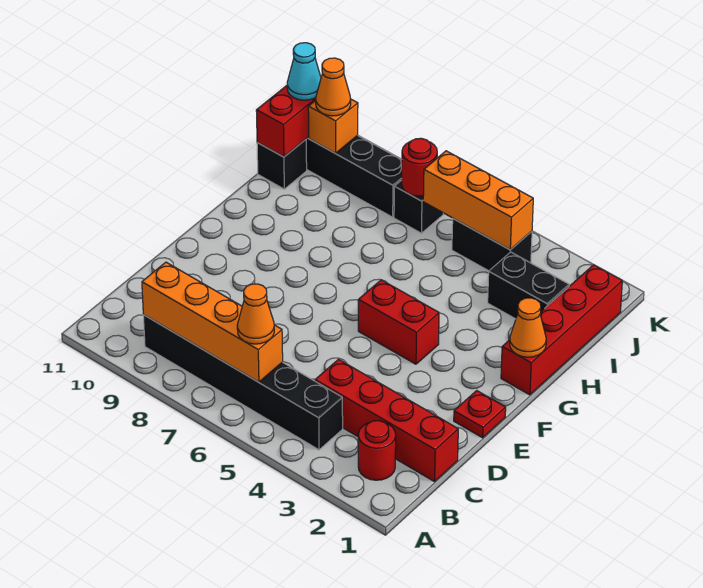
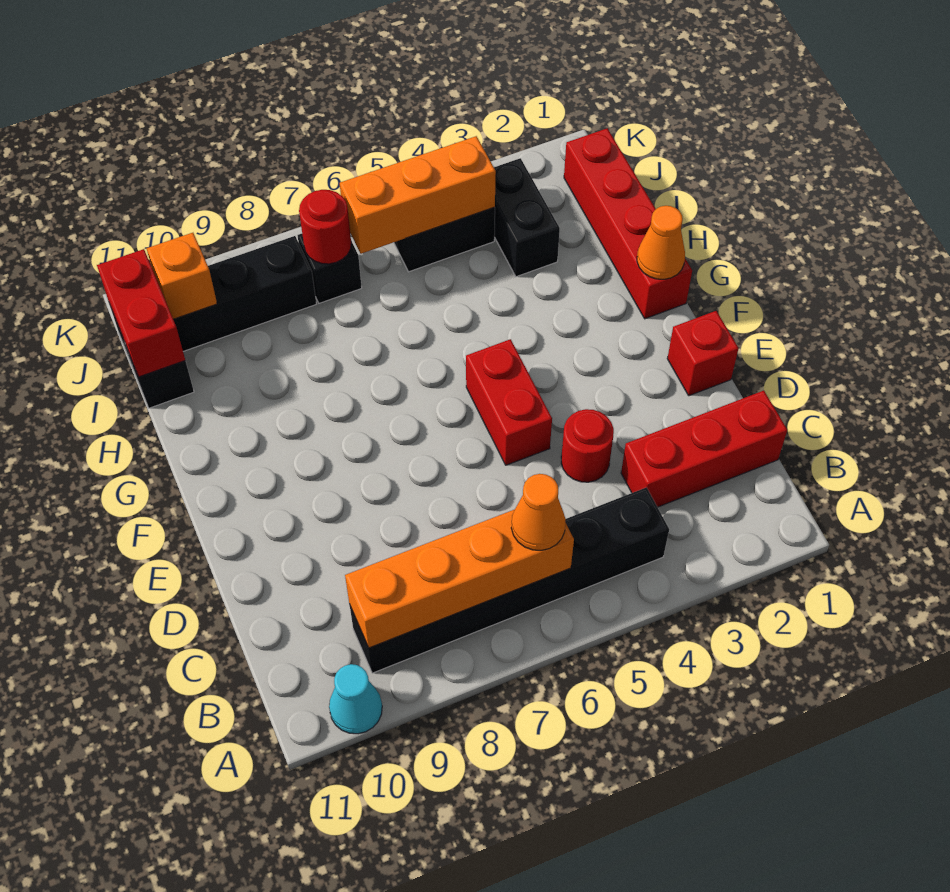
red 1x1 round brick [358,421,396,480] -> red 1x1 round brick moved to [561,409,614,482]
red 1x4 brick [315,359,458,482] -> red 1x3 brick [621,391,787,507]
red 1x1 plate [454,391,506,438] -> red 1x1 brick [667,311,739,396]
red 1x2 brick [358,280,439,364] -> red 1x2 brick turned to [466,339,552,465]
black 1x2 brick [488,252,569,319] -> black 1x2 brick turned to [494,158,560,277]
orange 1x1 cone [316,58,351,116] -> none
cyan 1x1 cone [287,43,321,100] -> cyan 1x1 cone moved to [329,664,382,734]

